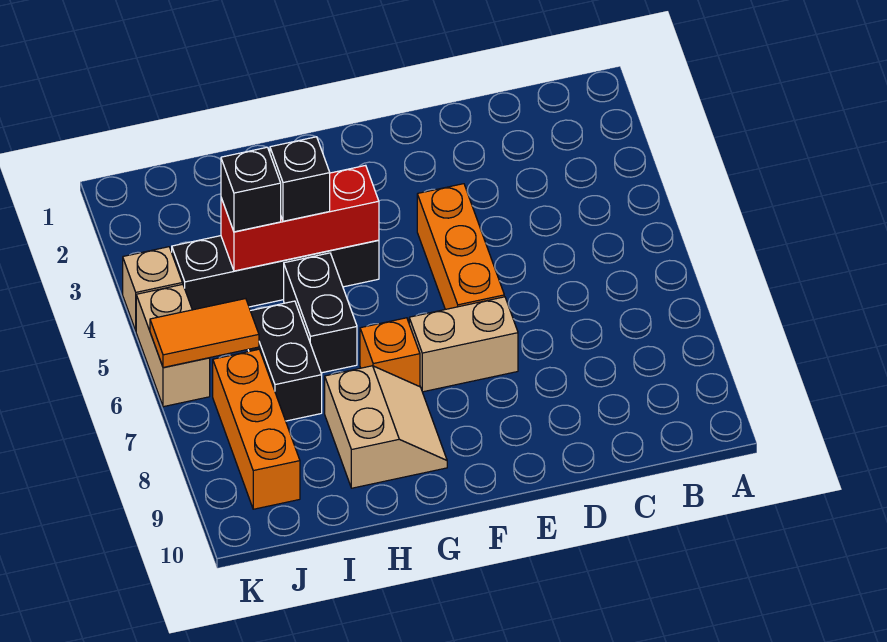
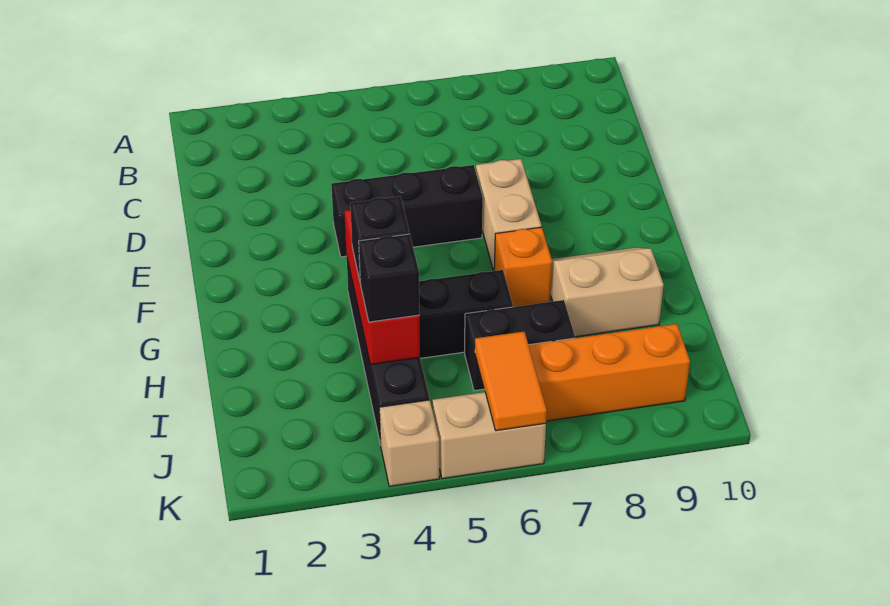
orange 1x3 brick [417,184,504,309] -> black 1x3 brick [331,165,483,257]

